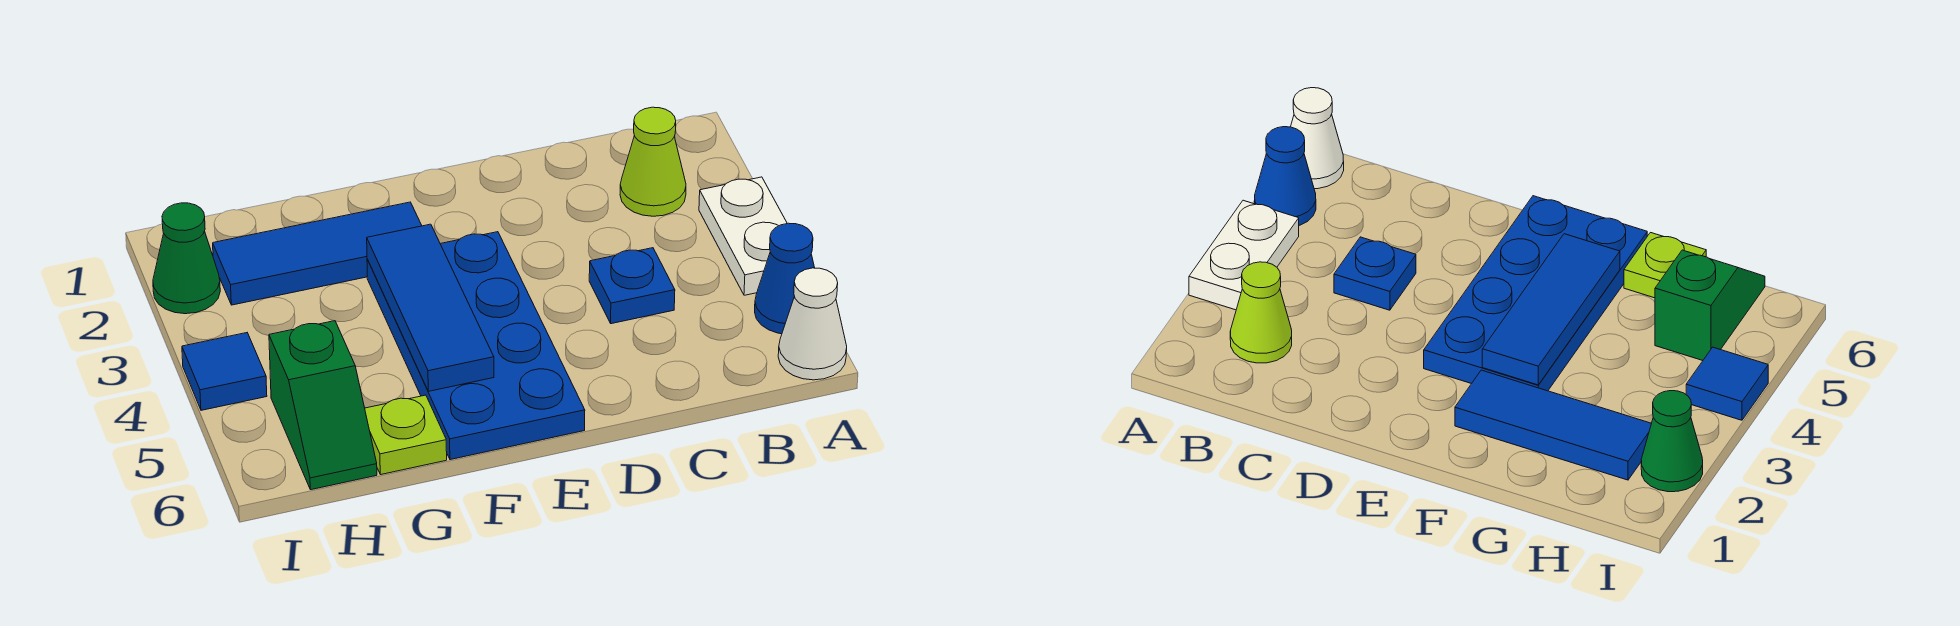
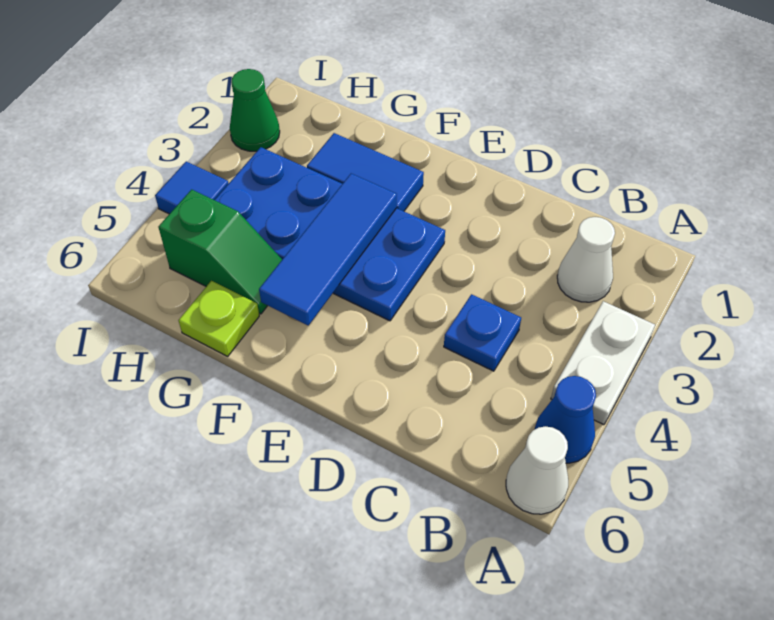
lime 1x1 cone [620,107,686,216] -> white 1x1 cone [557,217,615,302]
blue 2x4 plate [367,232,585,460] -> blue 2x4 plate turned to [215,147,445,321]
blue 1x3 tile [213,202,422,305] -> blue 1x2 tile [307,133,424,211]
green 1x2 slope [269,321,377,490] -> green 1x2 slope turned to [158,190,282,314]

